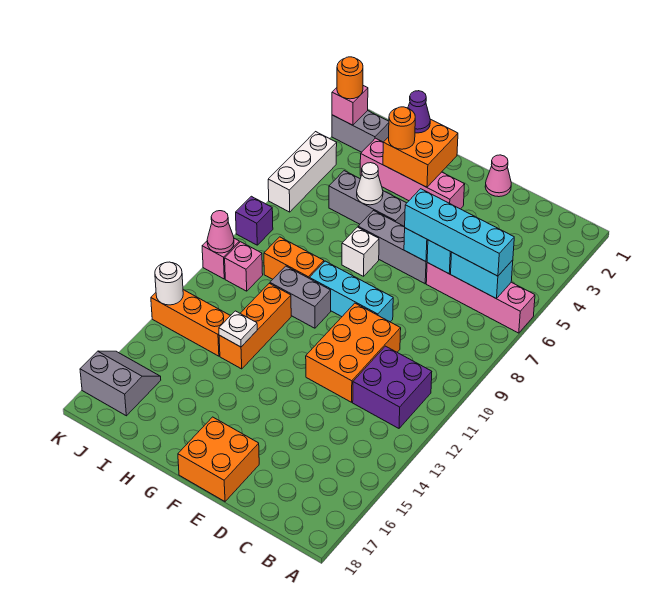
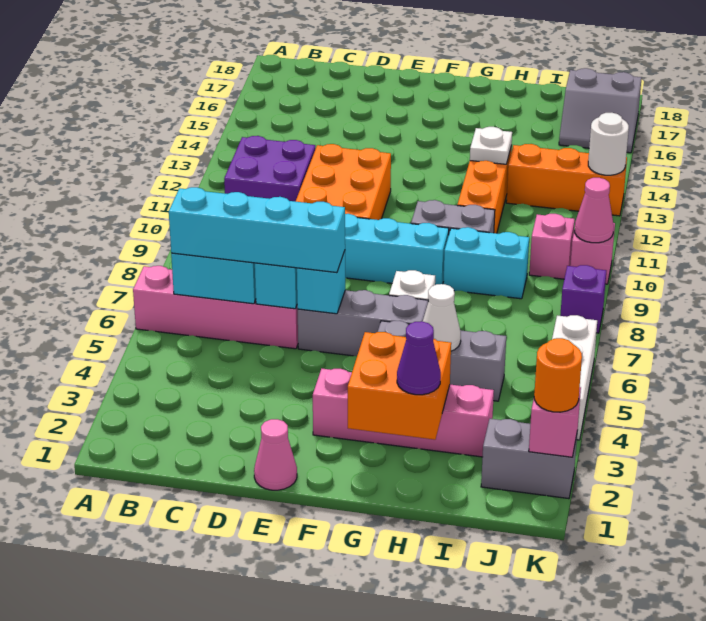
orange 2x2 brick [178,417,259,501] -> none
orange 1x1 round brick [389,107,415,149] -> none
orange 1x2 brick [264,237,324,279] -> cyan 1x2 brick [443,227,529,299]

